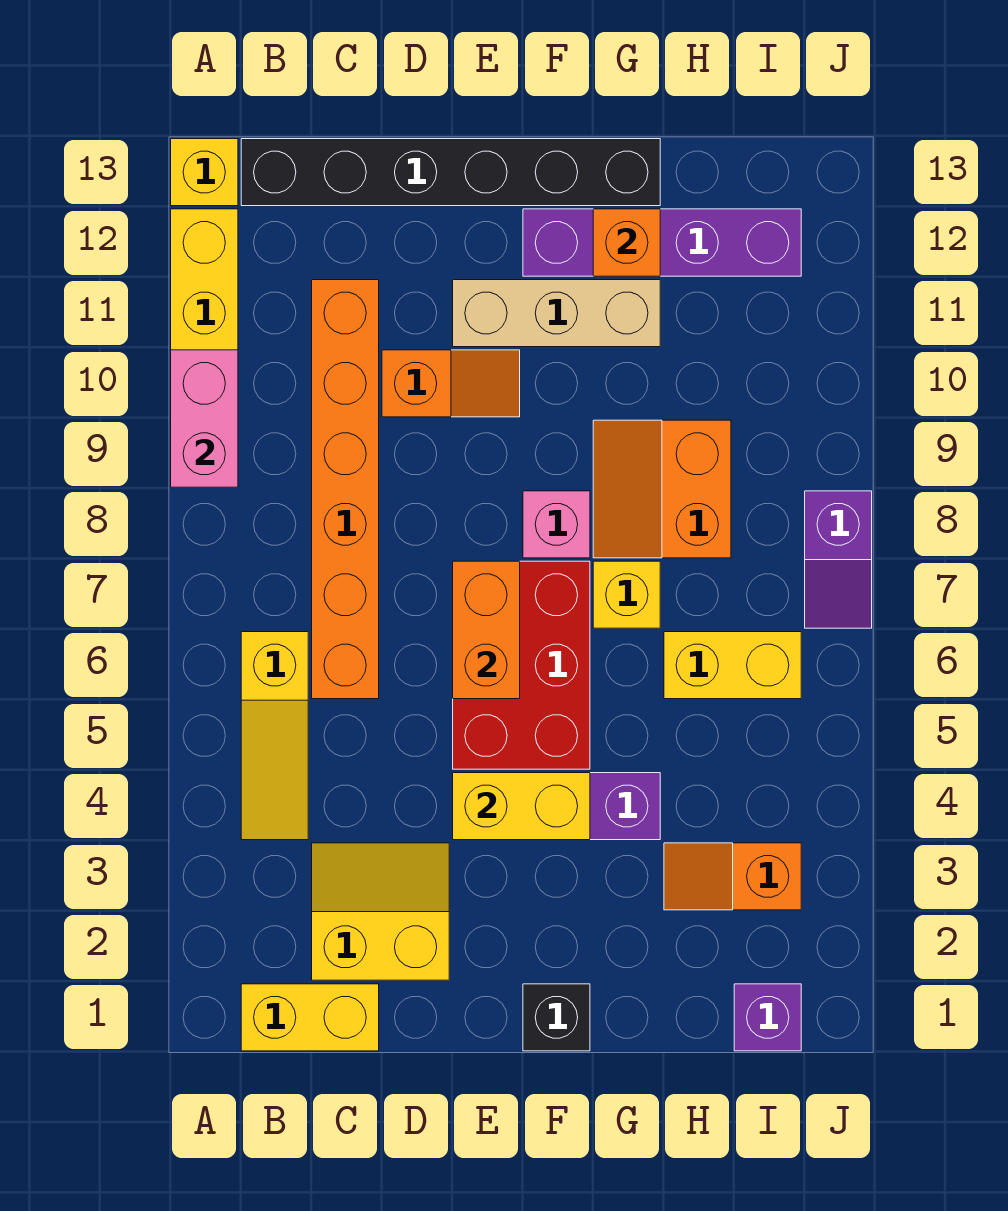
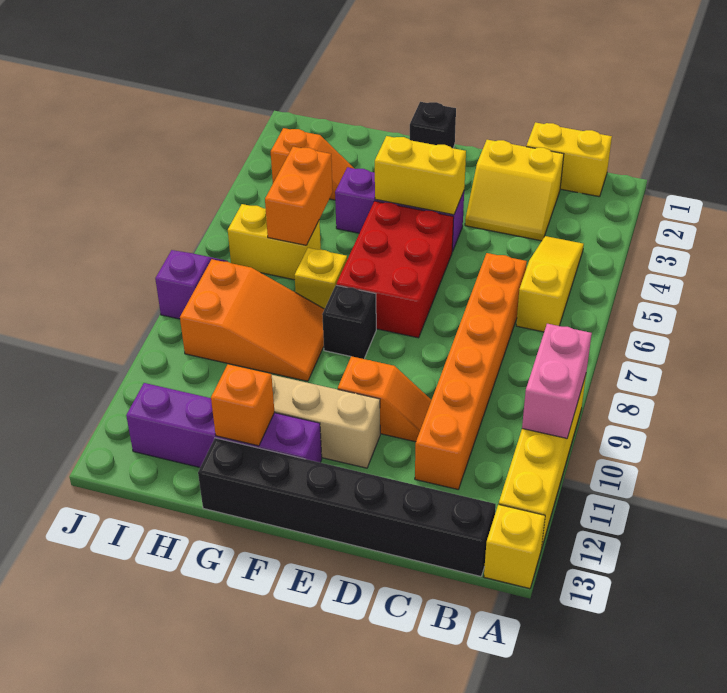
orange 1x2 slope [382,350,520,417] -> orange 1x2 slope turned to [338,356,431,442]
orange 1x2 brick [453,561,520,699] -> orange 1x2 brick moved to [265,147,333,245]
pink 1x1 brick [523,491,590,558] -> black 1x1 brick [322,285,376,359]
orange 2x2 slope [593,420,731,558] -> orange 2x3 slope [180,259,324,381]
purple 1x1 brick [734,984,801,1051] -> none

